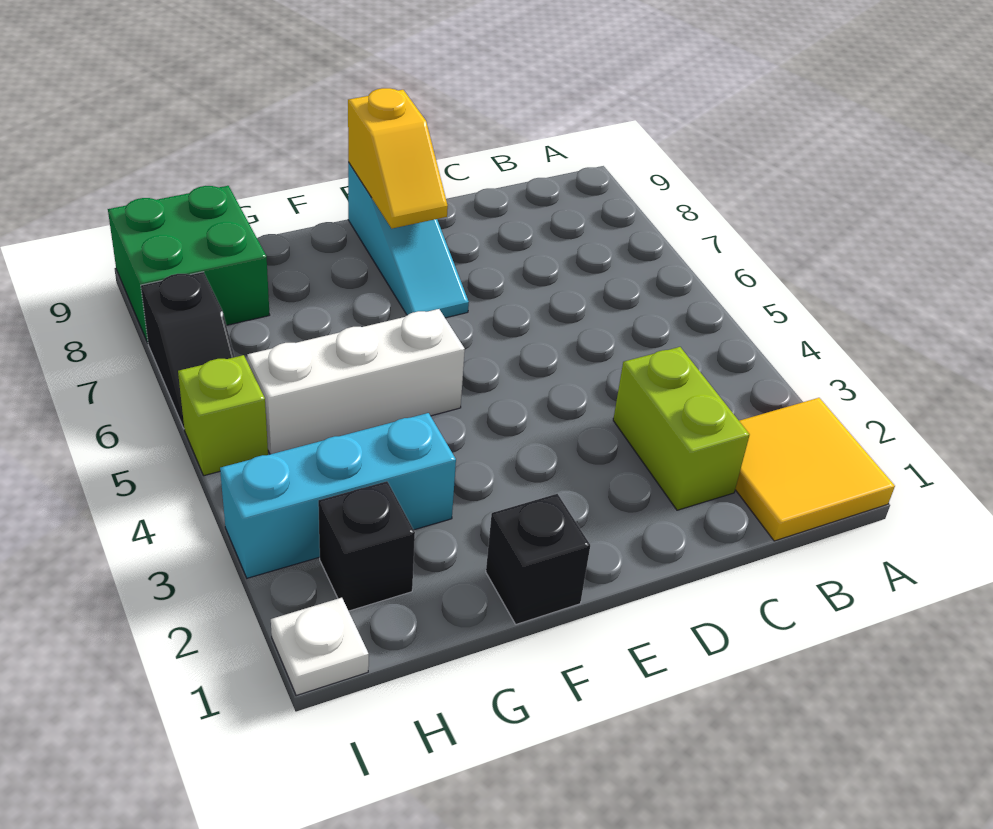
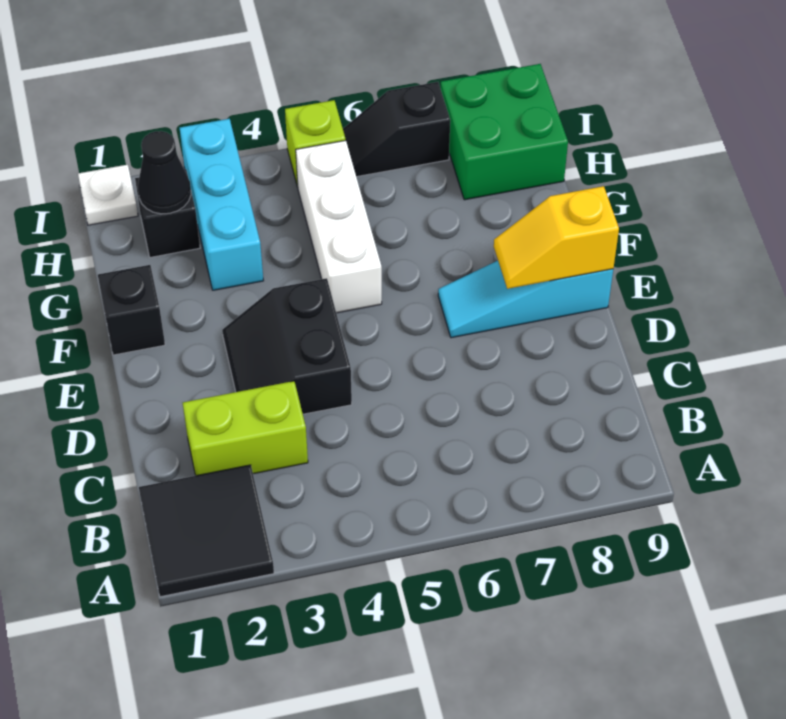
yellow 2x2 tile [735,398,895,541] -> black 2x2 tile [139,465,274,597]
none -> black 2x2 slope [222,278,352,414]
none -> black 1x1 cone [138,131,191,214]

